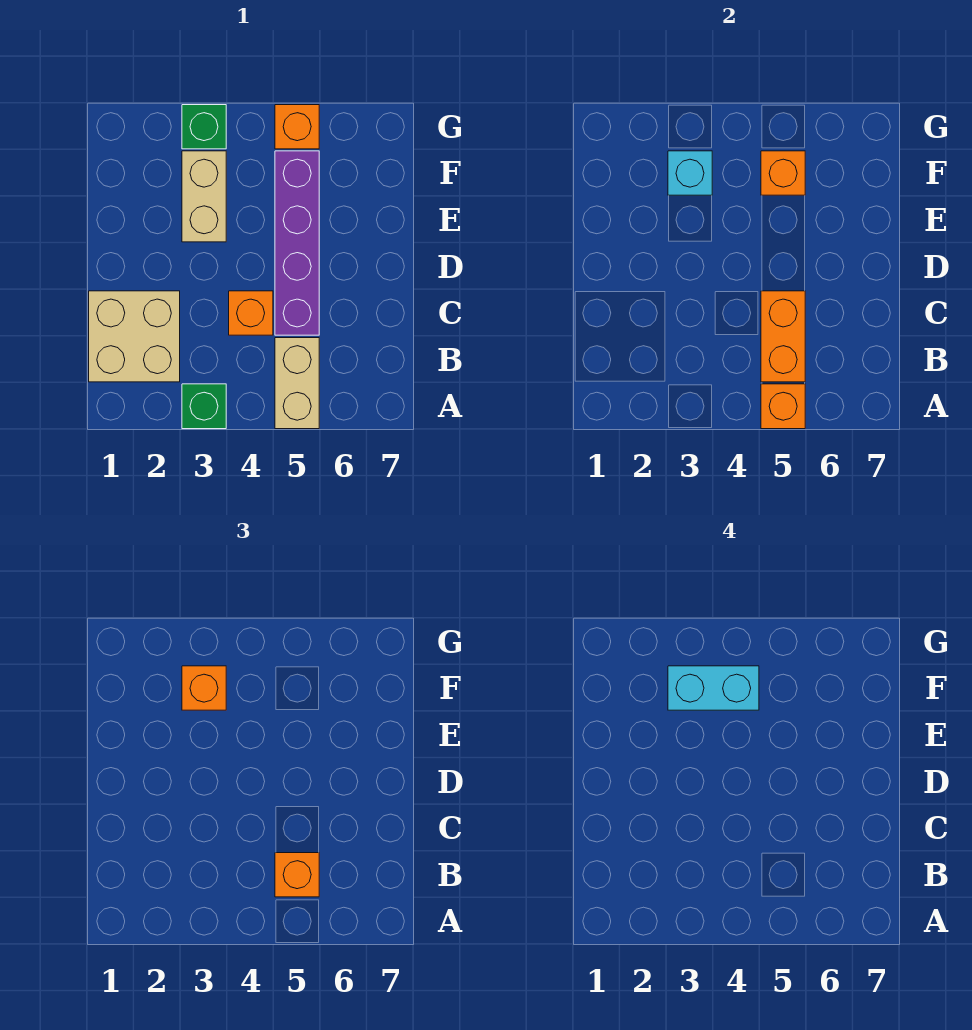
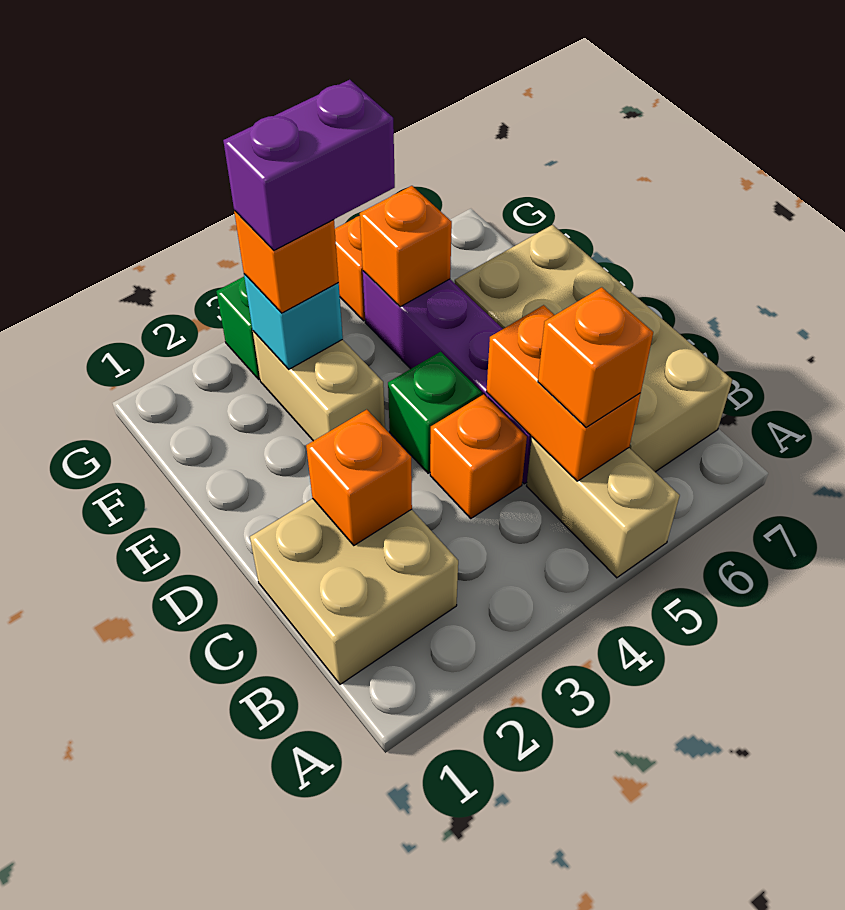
green 1x1 brick [182,384,226,429] -> green 1x1 brick moved to [388,352,482,473]
orange 1x1 brick [761,384,805,429] -> orange 1x1 brick moved to [306,410,412,545]
none -> tan 2x4 brick [455,225,732,472]
cyan 1x2 brick [668,666,759,710] -> purple 1x2 brick [223,80,395,250]

